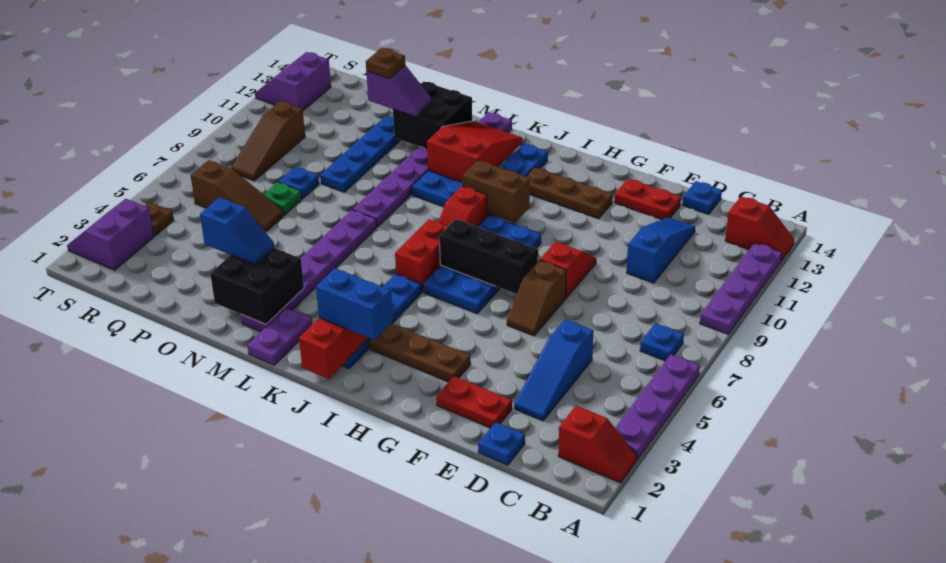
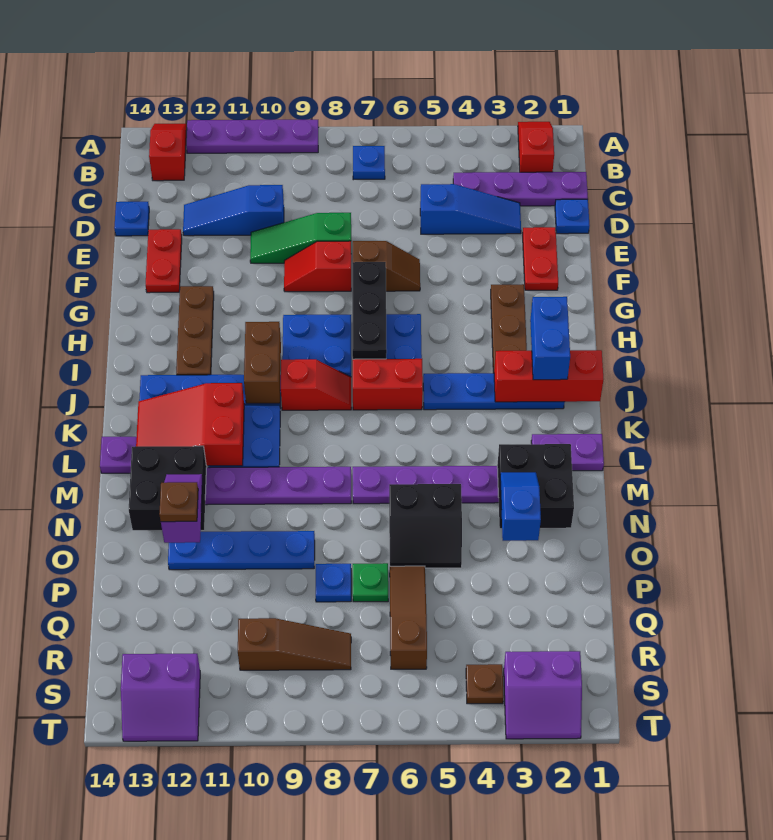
purple 1x4 plate [615,354,700,460] -> purple 1x4 plate moved to [453,172,588,206]
none -> green 1x3 slope [250,213,351,263]
none -> black 2x2 slope [389,484,462,568]

